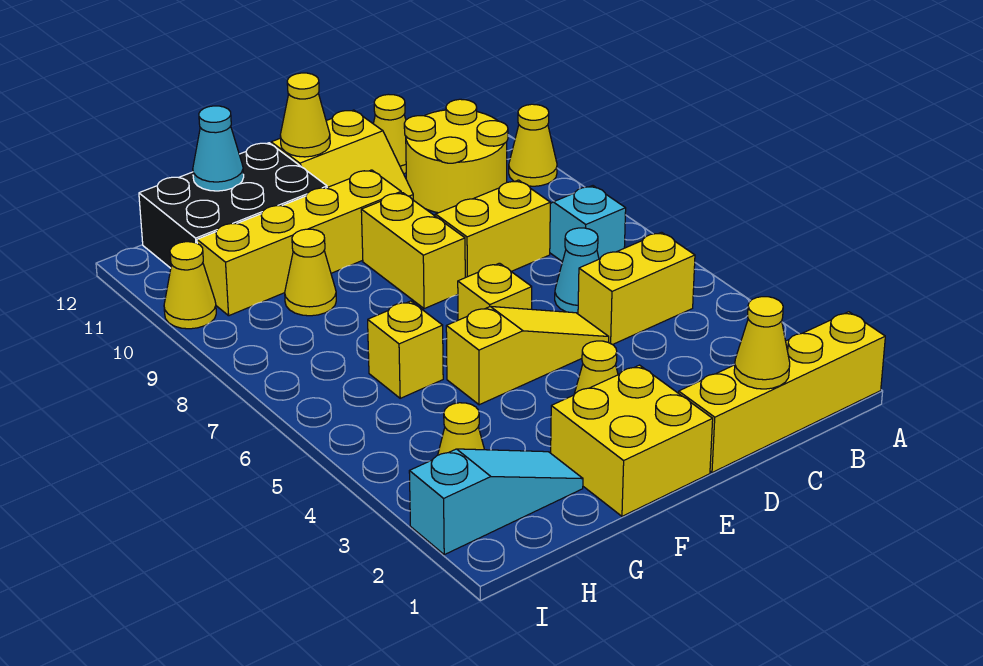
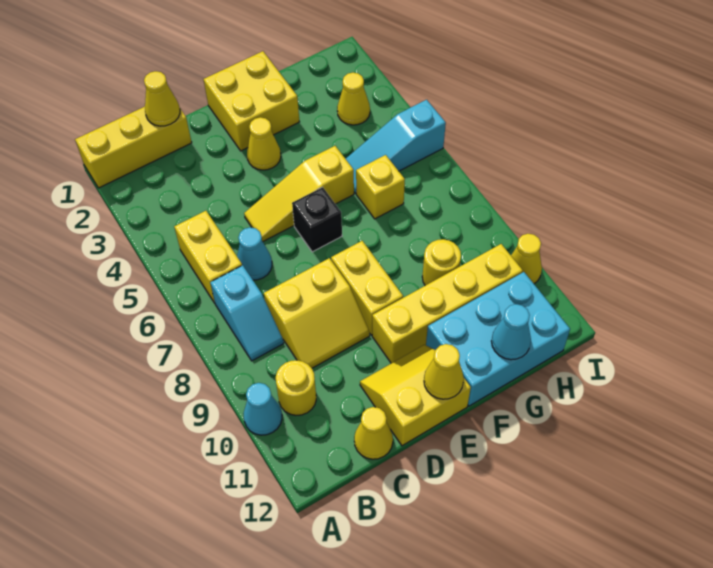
yellow 1x4 brick [679,312,885,473] -> yellow 1x3 brick [75,107,192,188]
yellow 1x1 cone [509,104,557,186] -> cyan 1x1 cone [243,383,282,435]
yellow 1x2 brick [578,232,695,345] -> yellow 1x2 brick turned to [174,211,242,303]
yellow 2x2 round brick [404,99,508,213] -> yellow 1x1 round brick [276,360,316,415]
yellow 1x1 brick [458,263,532,320] -> black 1x1 brick [292,187,342,252]
black 2x3 brick [139,143,327,268] -> cyan 2x3 brick [426,272,570,406]
cyan 1x3 slope [409,449,583,555] -> cyan 1x3 slope moved to [346,100,446,194]
yellow 1x1 cone [285,229,336,316] -> yellow 1x1 round brick [422,239,461,285]

